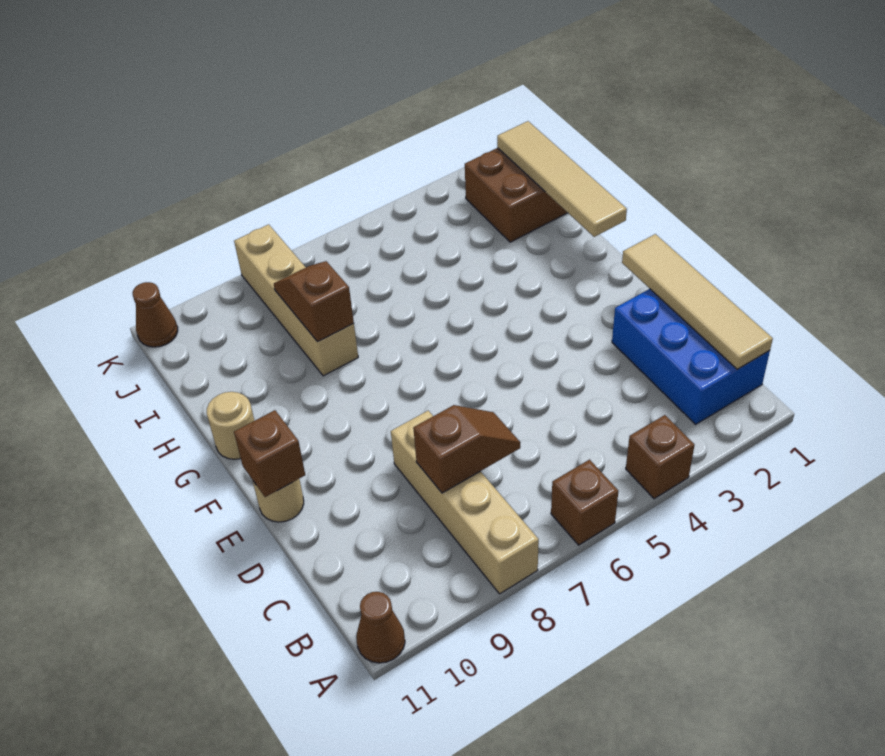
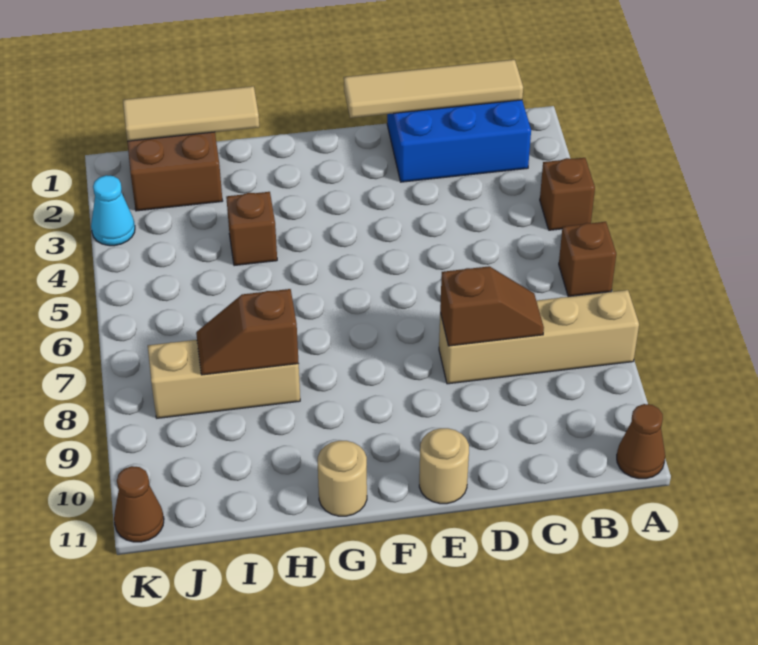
brown 1x2 slope [413,405,520,493] -> brown 1x2 slope turned to [440,266,544,346]
brown 1x1 brick [234,410,305,497] -> brown 1x1 brick moved to [226,192,277,266]
tan 1x4 tile [497,121,627,237] -> tan 1x3 tile [123,86,259,141]
tan 1x4 brick [234,224,358,376] -> tan 1x3 brick [148,340,300,418]
none -> cyan 1x1 cone [91,175,135,246]

